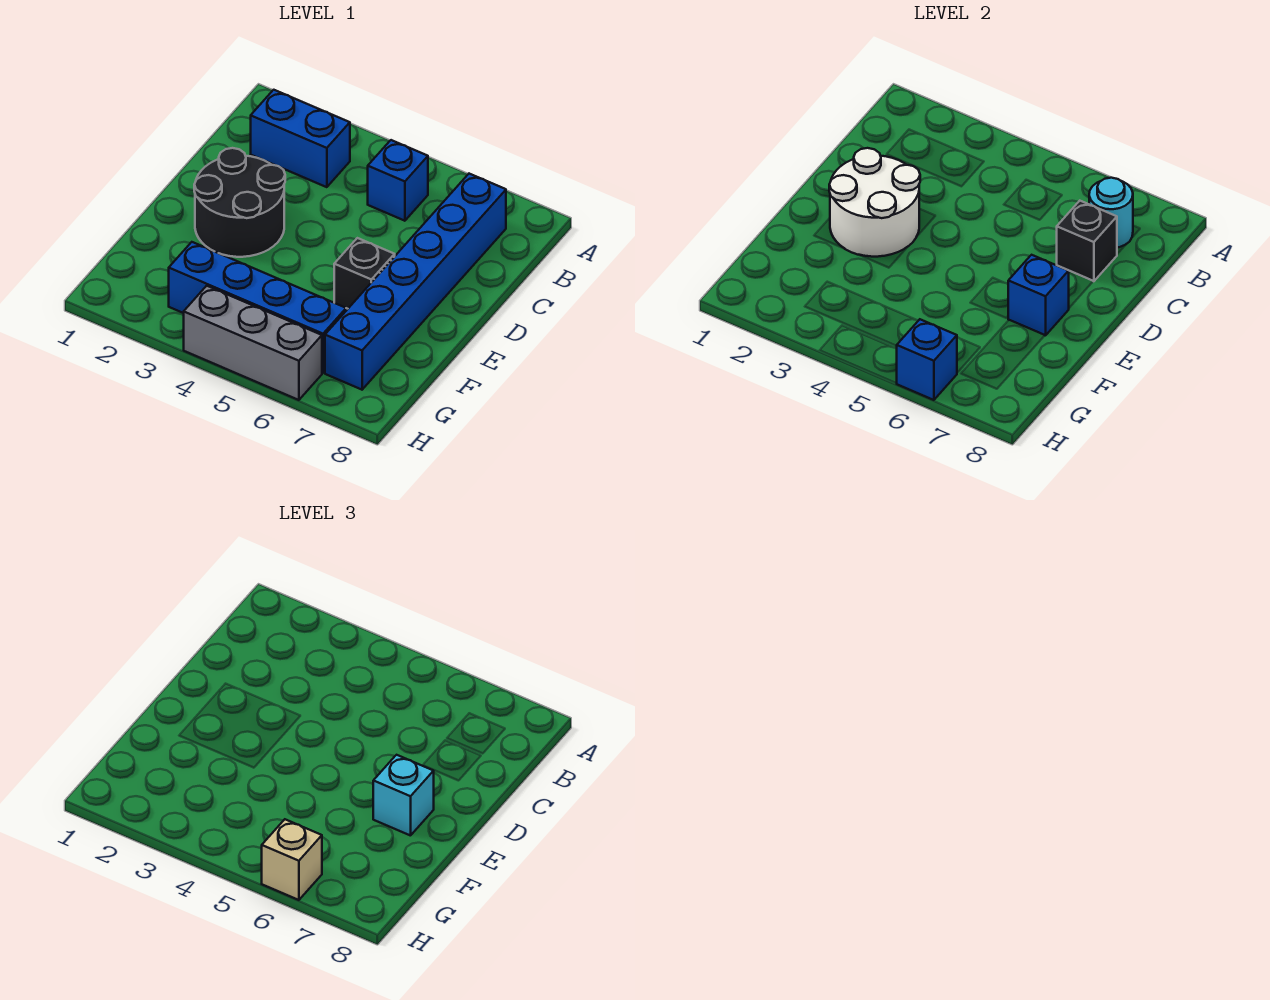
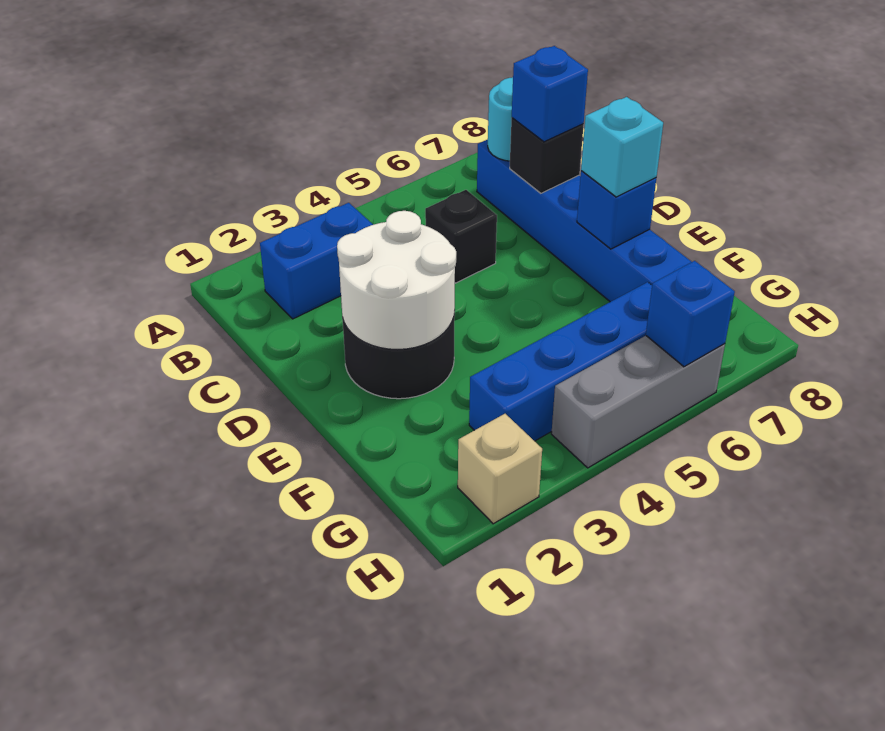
blue 1x1 brick [368,140,428,221] -> blue 1x1 brick moved to [512,46,588,142]
black 1x1 brick [334,238,395,309] -> black 1x1 brick moved to [425,190,497,283]
tan 1x1 brick [262,819,322,900] -> tan 1x1 brick moved to [458,414,542,524]

